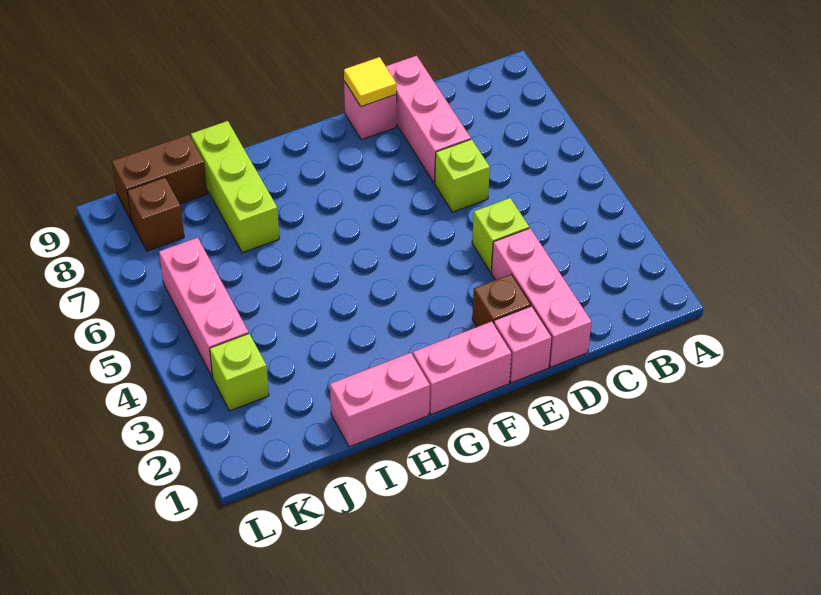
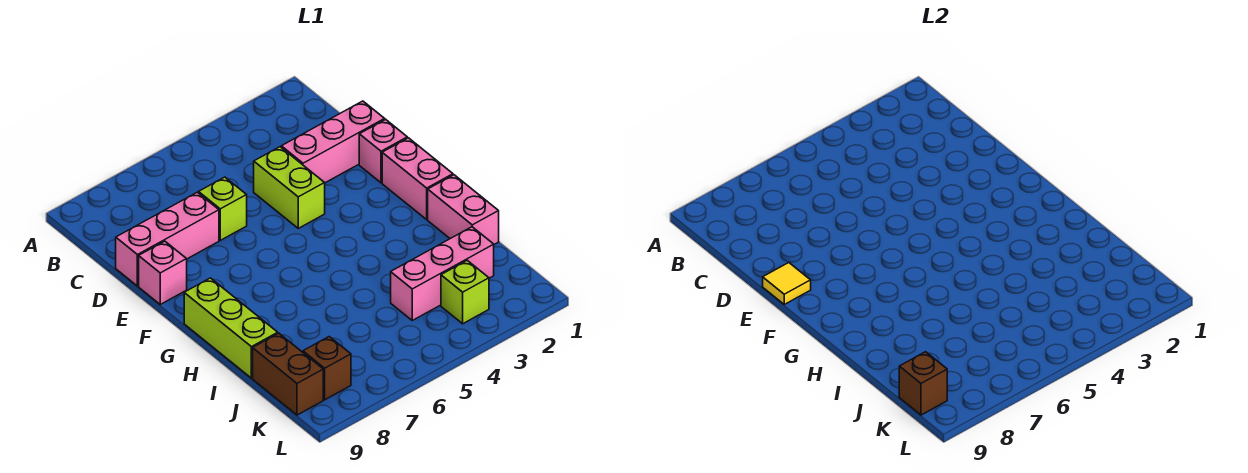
lime 1x1 brick [472,198,529,272] -> lime 1x2 brick [254,147,325,228]
brown 1x1 brick [472,274,531,327] -> brown 1x1 brick moved to [899,352,947,415]
lime 1x3 brick [191,121,279,253] -> lime 1x3 brick turned to [184,278,278,378]
pink 1x3 brick [159,238,249,378] -> pink 1x3 brick moved to [391,227,494,320]

